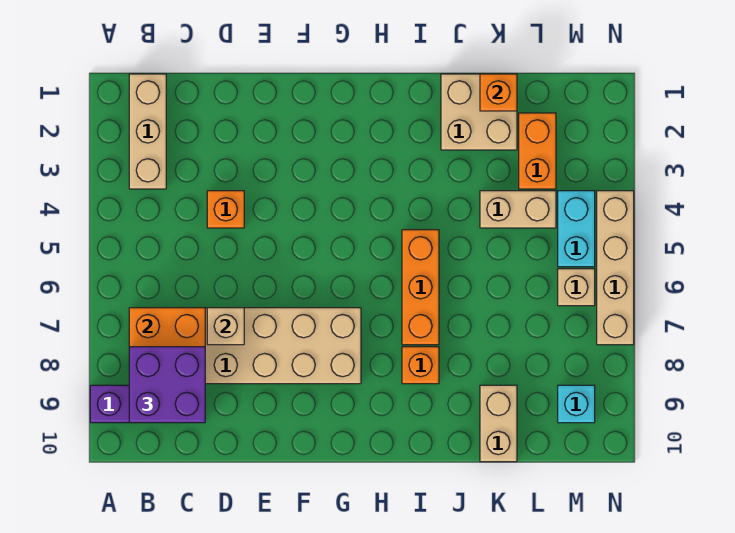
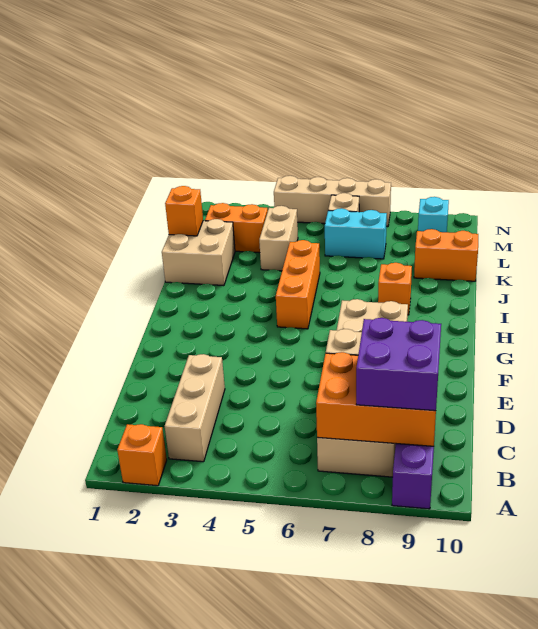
tan 1x3 brick [129,74,166,189] -> tan 1x3 brick turned to [165,354,225,462]
orange 1x1 brick [207,191,244,228] -> orange 1x1 brick moved to [117,424,167,486]
orange 1x3 brick [402,230,439,345] -> orange 1x3 brick turned to [276,240,320,329]
tan 1x2 brick [480,385,517,462] -> orange 1x2 brick [414,229,478,281]
cyan 1x2 brick [558,191,595,267] -> cyan 1x2 brick moved to [325,208,387,259]

